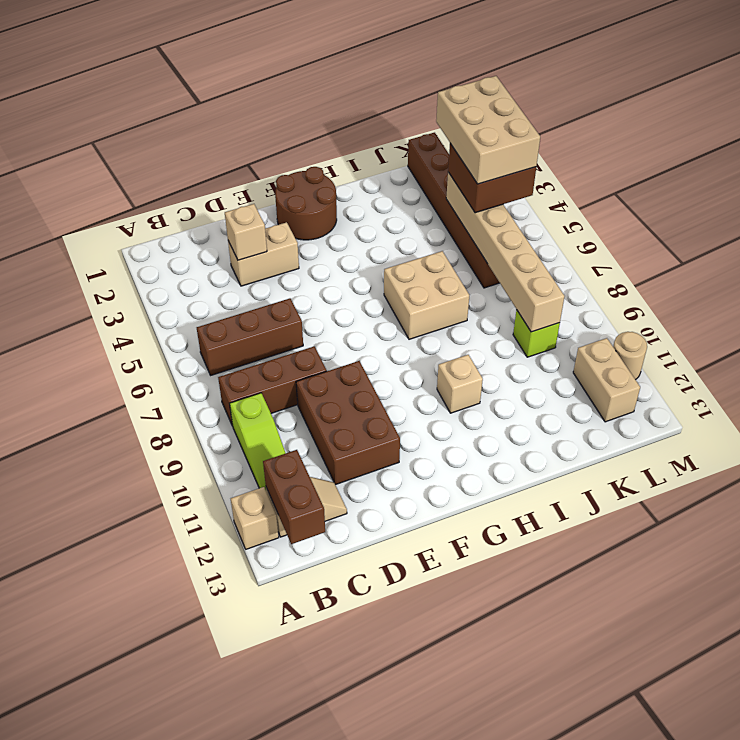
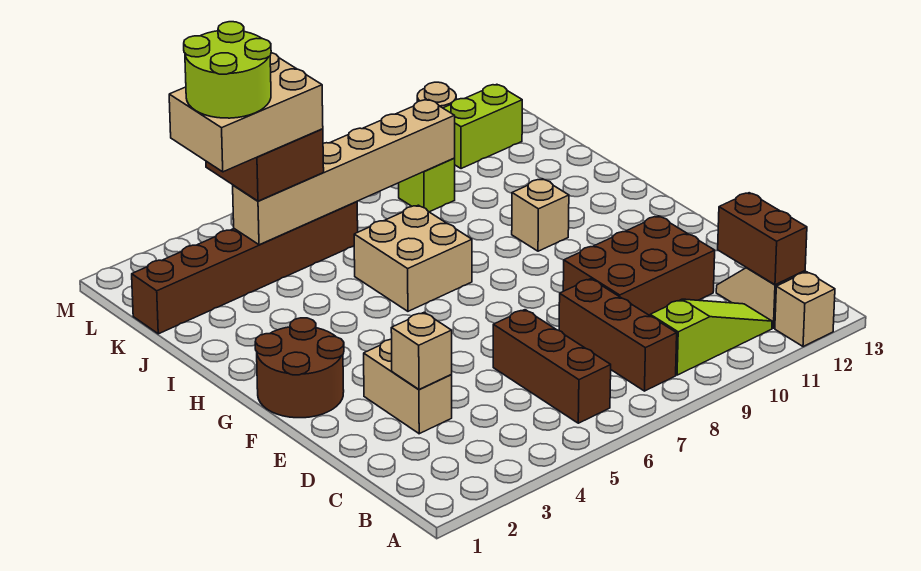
brown 1x2 brick [263,450,325,544] -> brown 1x2 brick turned to [718,193,807,285]
none -> lime 2x2 round brick [184,22,271,118]
tan 1x2 brick [573,338,640,422] -> lime 1x2 brick [443,84,522,169]

